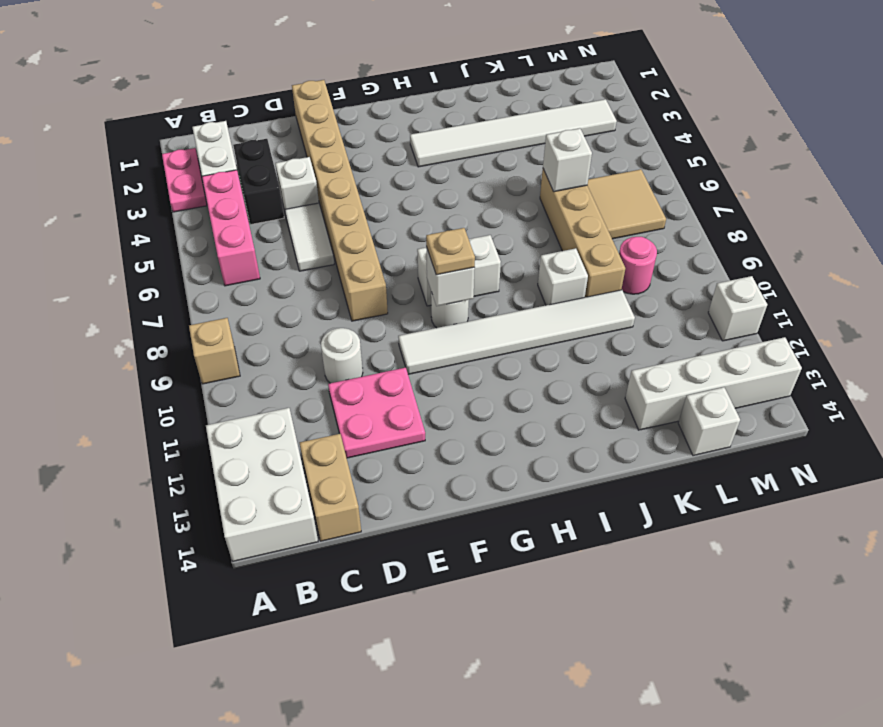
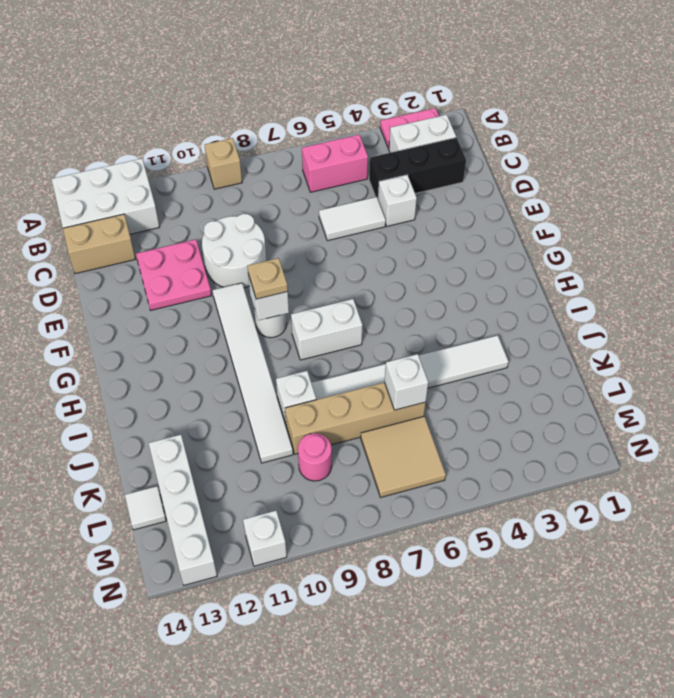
pink 1x3 brick [202,170,260,286] -> pink 1x2 brick [302,135,368,192]
black 1x2 brick [233,139,284,225] -> black 1x3 brick [369,138,466,198]
white 1x1 round brick [321,328,363,383] -> white 2x2 round brick [202,214,266,288]
tan 1x8 brick [292,80,388,321] -> none
white 1x2 brick [417,235,501,306] -> white 1x2 brick turned to [291,299,363,360]
white 1x6 tile [410,99,617,167] -> white 1x6 tile turned to [311,335,509,400]
white 1x1 brick [678,387,740,456] -> white 1x1 tile [125,486,166,530]

